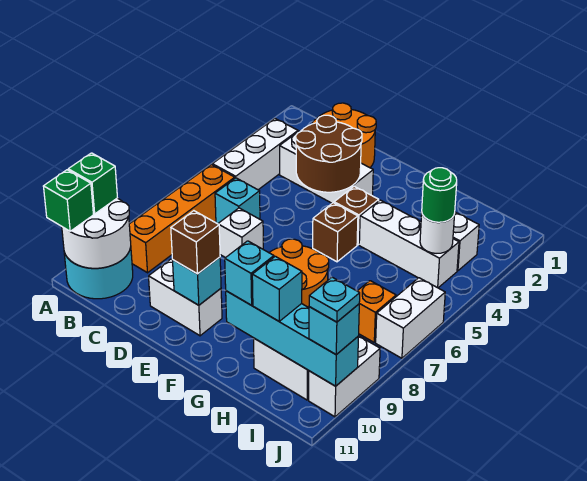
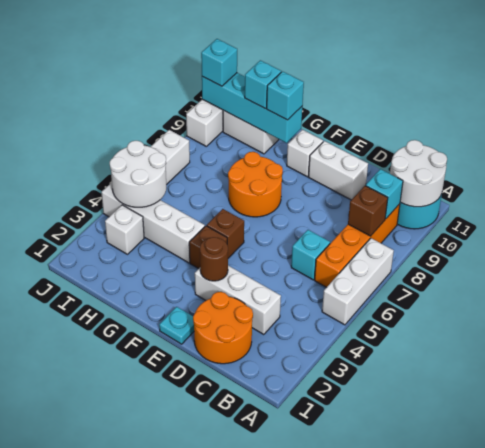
green 1x1 brick [68,153,117,214] -> none
green 1x1 brick [43,170,93,231] -> none
white 1x3 brick [212,119,298,190] -> white 1x3 brick moved to [322,238,394,325]
brown 2x2 round brick [296,115,362,192] -> brown 1x1 round brick [200,237,228,281]
white 1x1 brick [218,208,263,258] -> white 1x1 brick moved to [287,130,323,177]
cyan 1x1 brick [173,257,221,305] -> cyan 1x1 brick moved to [366,169,403,219]
brown 1x1 brick [171,211,220,274] -> brown 1x1 brick moved to [348,186,388,236]
white 1x1 round brick [420,214,455,253] -> white 2x2 round brick [110,141,167,207]
green 1x1 round brick [422,168,457,222] -> none
orange 1x1 brick [358,281,396,342] -> none
white 1x2 brick [376,278,445,358] -> white 1x4 brick [101,130,190,217]
cyan 1x1 plate [309,277,360,322] -> cyan 1x1 plate moved to [159,307,194,344]

